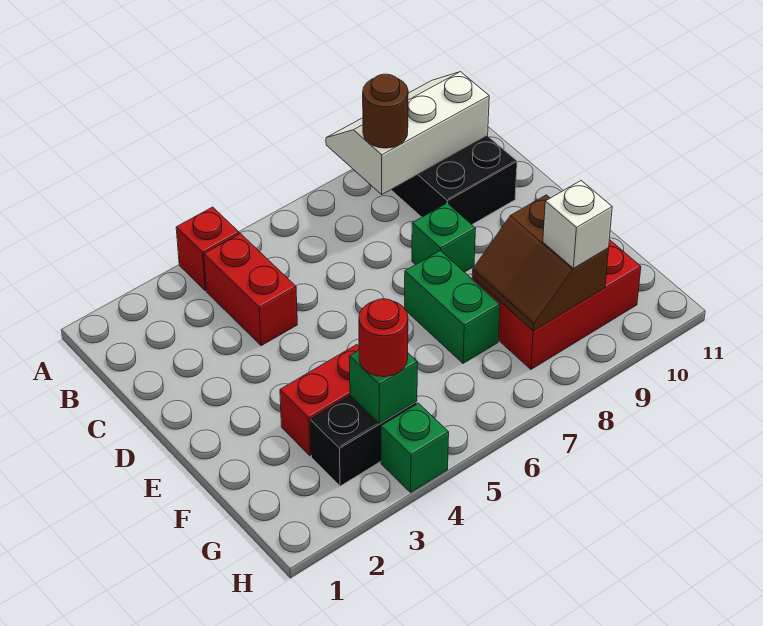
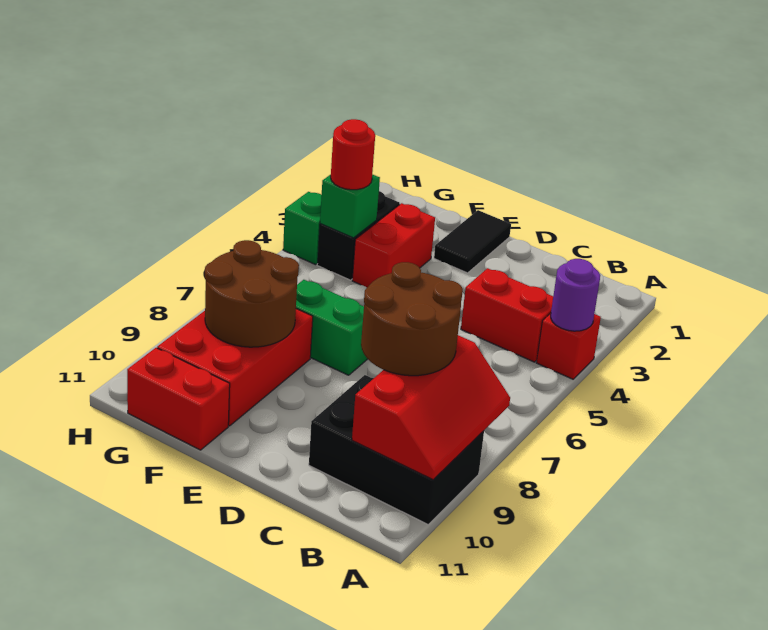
none -> purple 1x1 round brick [551,259,600,331]
white 2x3 slope [326,72,489,194] -> red 2x3 slope [352,335,510,480]
brown 1x1 round brick [363,74,408,148] -> brown 2x2 round brick [361,262,463,376]
green 1x1 brick [412,203,476,272] -> none
none -> black 1x2 tile [434,210,511,273]
brown 2x2 slope [472,195,609,331] -> brown 2x2 round brick [205,240,299,347]
none -> red 1x2 brick [127,348,230,450]
white 1x1 brick [543,181,612,268] -> none

